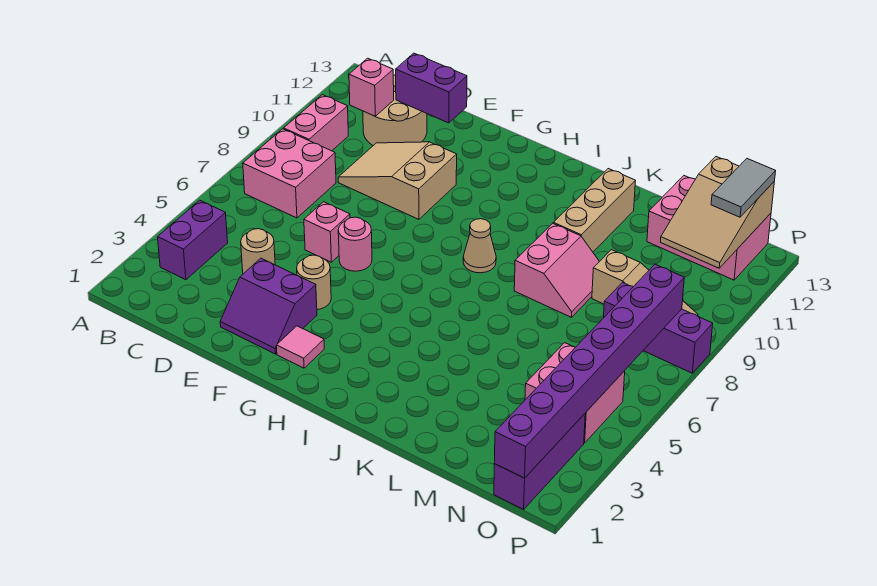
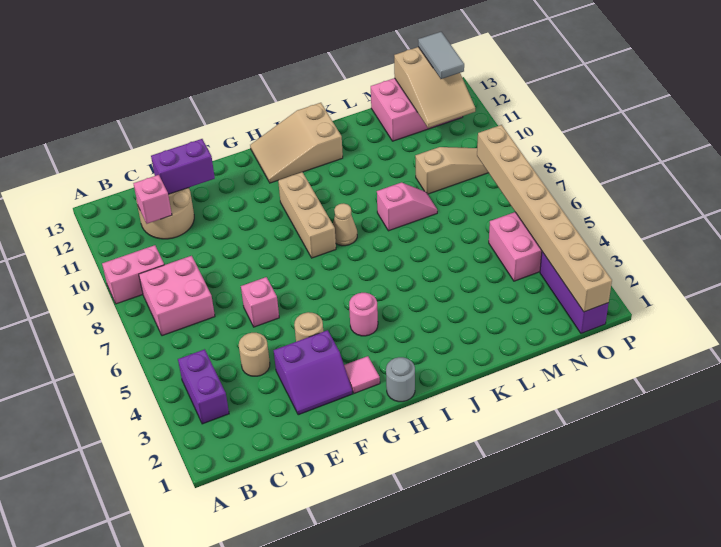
pink 1x2 brick [284,95,348,151] -> pink 1x2 brick turned to [102,245,164,304]
tan 2x3 slope [338,142,457,219] -> tan 2x3 slope moved to [250,103,343,183]
pink 1x1 round brick [338,217,372,271] -> pink 1x1 round brick moved to [349,293,378,336]
none -> grey 1x1 round brick [386,357,415,402]
pink 2x2 slope [514,223,599,317] -> pink 1x2 slope [377,183,437,231]
tan 1x3 brick [553,169,635,252] -> tan 1x3 brick moved to [278,172,336,258]
purple 1x3 brick [604,282,713,373] -> none
purple 1x8 brick [494,264,684,478] -> tan 1x8 brick [477,125,612,312]

